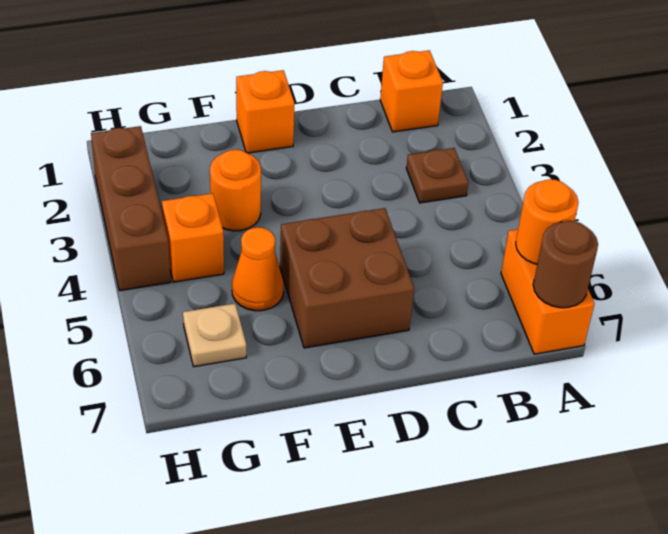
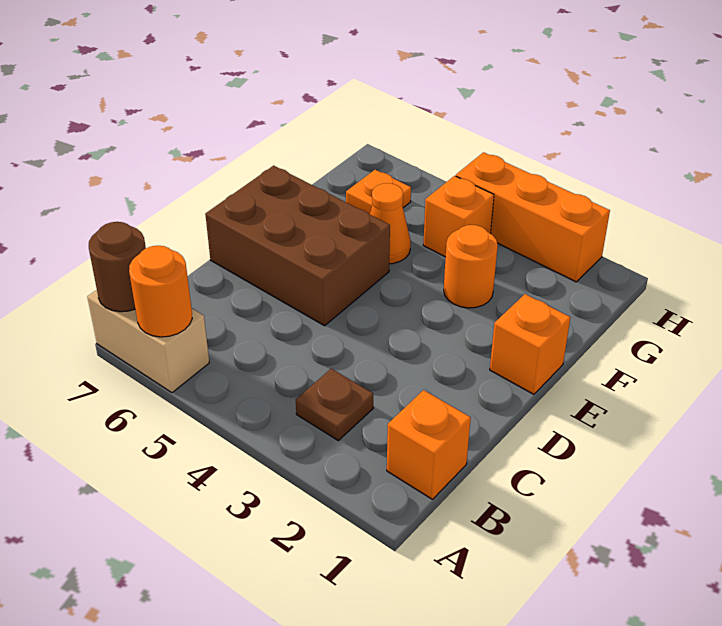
orange 1x2 brick [501,229,595,354] -> tan 1x2 brick [87,290,209,393]
brown 2x2 brick [280,208,414,348] -> brown 2x3 brick [205,166,390,326]
tan 1x1 plate [183,304,246,367] -> orange 1x1 plate [346,170,411,214]
brown 1x3 brick [91,126,171,291] -> orange 1x3 brick [456,152,610,282]

